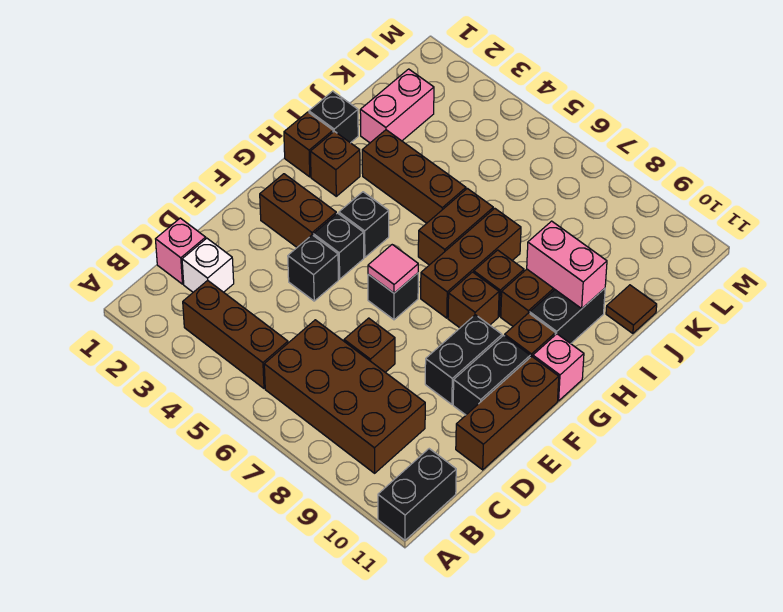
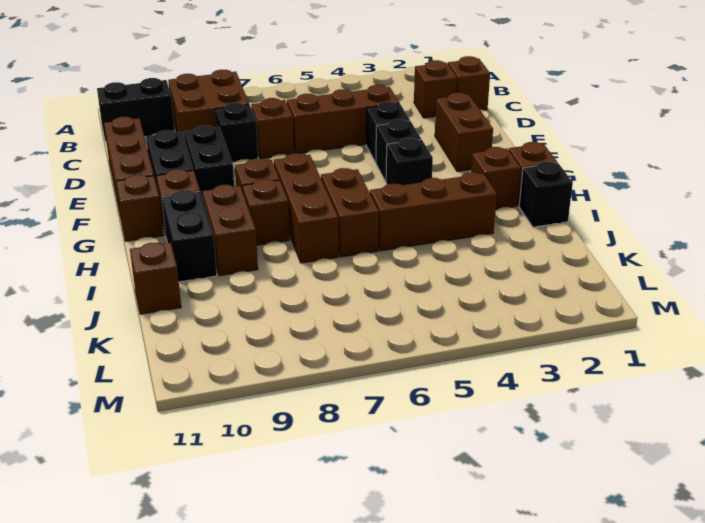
black 1x2 brick [378,449,456,540] -> black 1x2 brick turned to [97,78,175,142]
brown 1x3 brick [183,280,288,388] -> brown 1x3 brick moved to [287,85,399,153]
brown 2x4 brick [264,320,425,473] -> brown 2x2 brick [168,70,249,139]
pink 1x1 brick [156,218,206,284] -> brown 1x1 brick [448,56,490,110]
white 1x1 brick [182,238,234,292] -> brown 1x1 brick [414,60,457,118]
brown 1x2 brick [260,174,336,247] -> brown 1x2 brick turned to [435,93,493,172]
black 1x1 brick [368,273,418,320] -> black 1x1 brick moved to [215,103,258,163]
pink 1x1 tile [368,245,418,293] -> none
pink 1x1 brick [533,334,584,401] -> brown 1x1 brick [116,175,164,241]
pink 1x2 brick [527,221,607,308] -> none
pink 1x2 brick [360,69,434,143] -> none
brown 1x1 tile [606,285,657,333] -> brown 1x1 brick [130,243,181,314]

